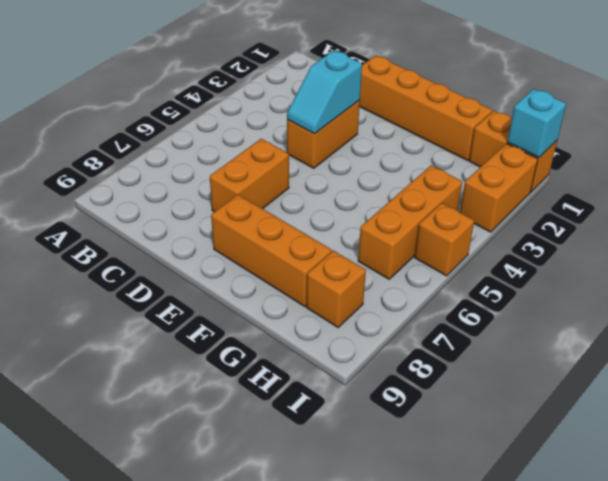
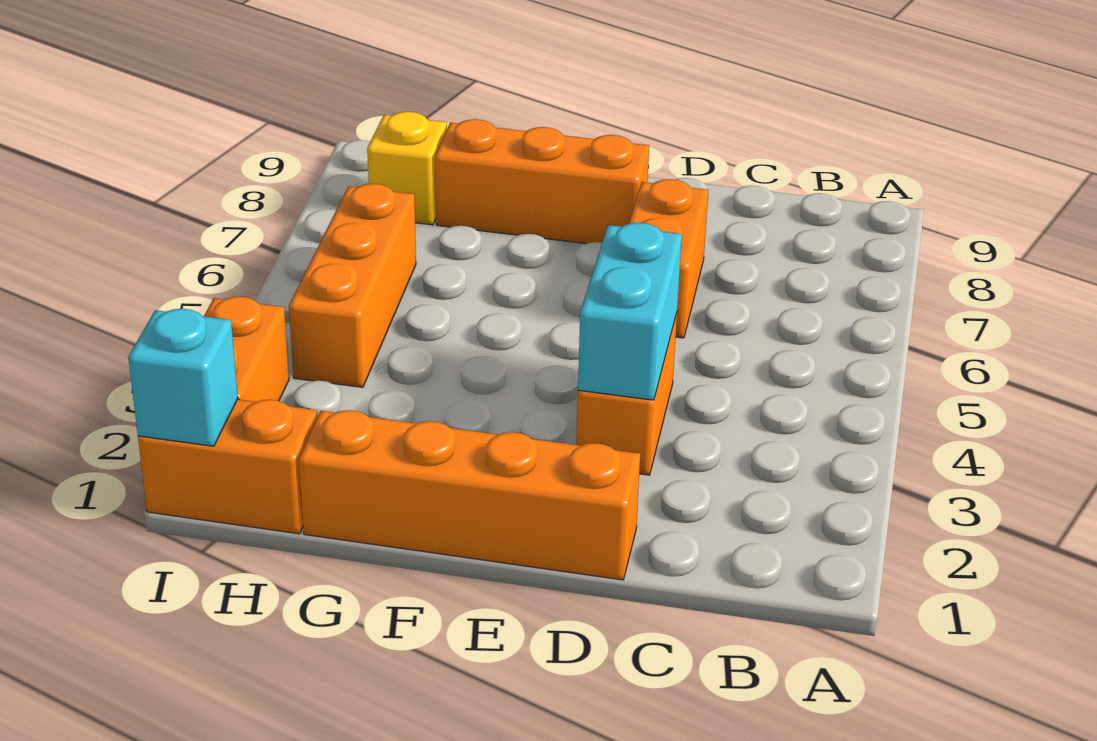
cyan 1x2 slope [287,50,362,134] -> cyan 1x2 brick [578,223,682,400]
orange 1x1 brick [307,251,366,327] -> yellow 1x1 brick [367,112,447,225]
orange 1x1 brick [415,203,474,276] -> none

